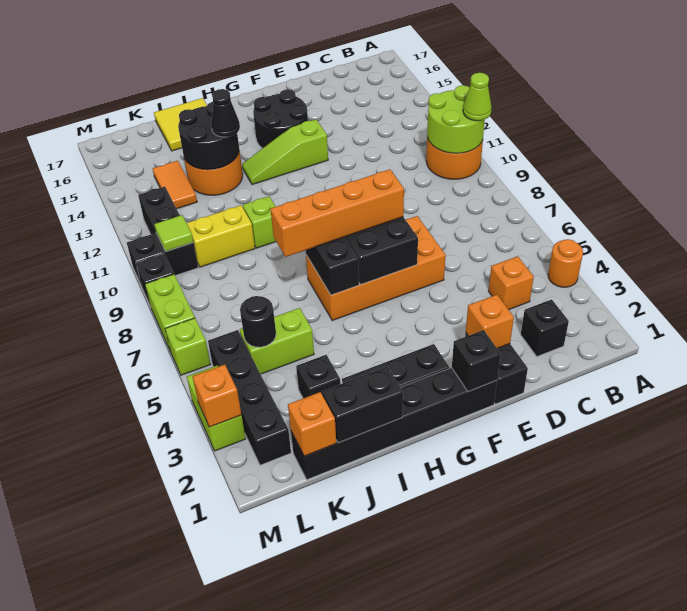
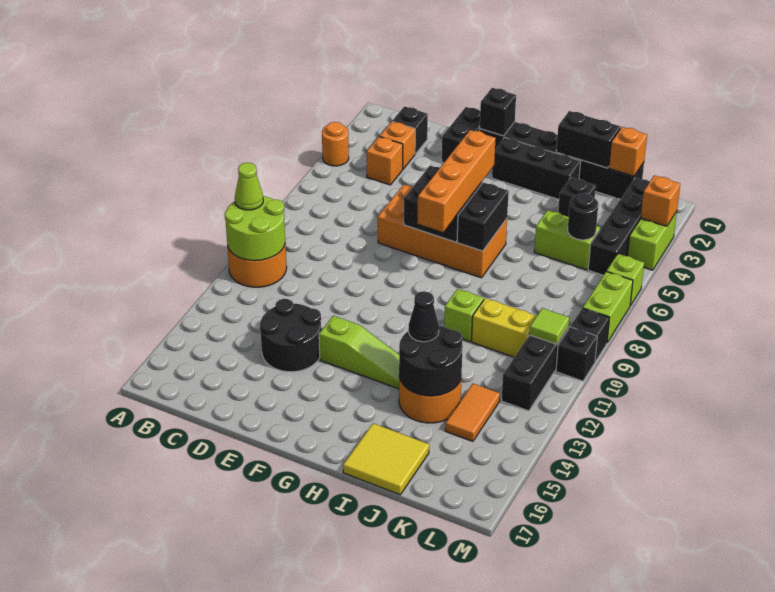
orange 1x1 brick [466,295,514,348] -> orange 1x1 brick moved to [380,122,415,169]
orange 1x4 brick [270,169,404,257] -> orange 1x4 brick turned to [418,130,496,232]
black 2x2 round brick [253,89,308,148] -> black 2x2 round brick moved to [260,299,321,372]

